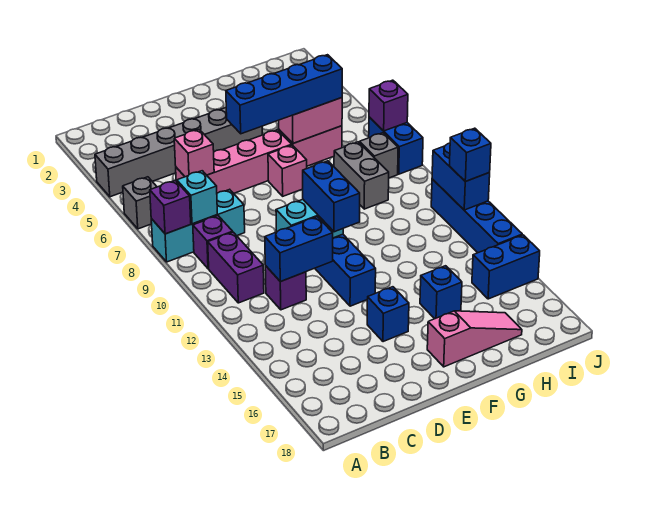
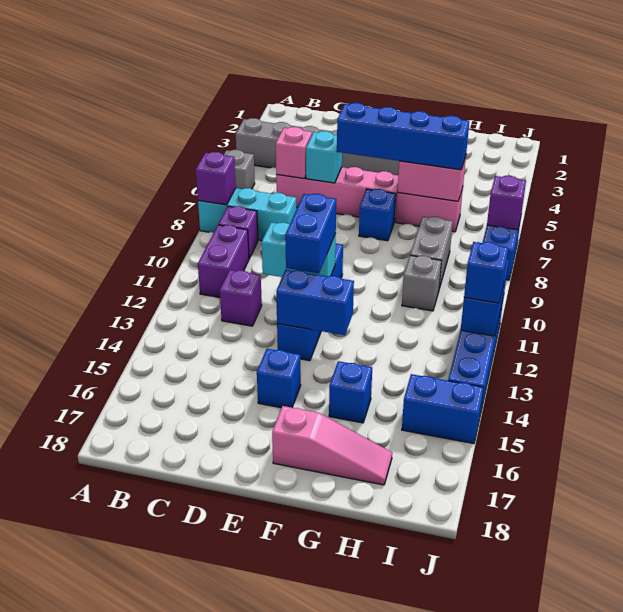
cyan 1x1 brick [177,171,217,224] -> cyan 1x1 brick moved to [306,131,342,183]
blue 1x2 brick [265,217,333,282] -> blue 1x2 brick moved to [276,270,354,335]
pink 1x1 brick [268,145,307,196] -> blue 1x1 brick [359,189,396,241]
grey 1x1 brick [359,133,398,178] -> grey 1x1 brick moved to [402,255,442,311]

